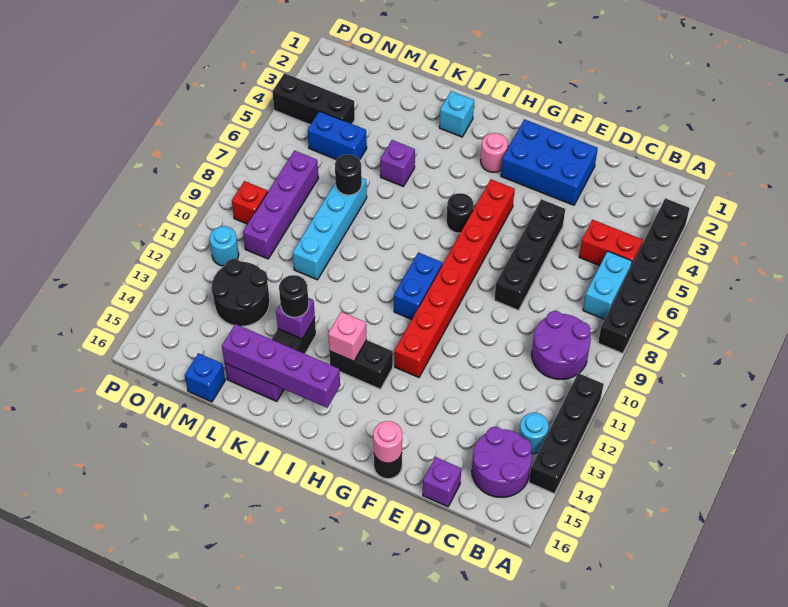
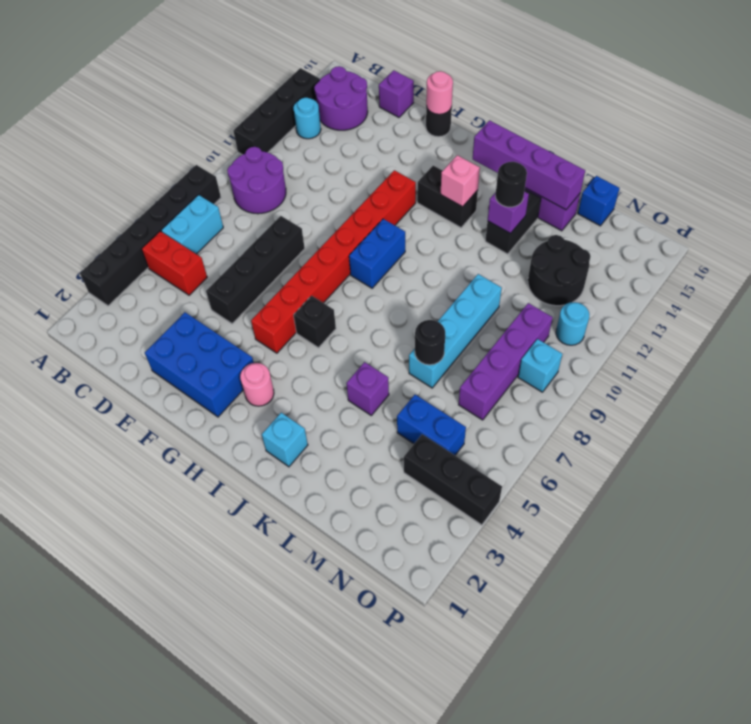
black 1x1 round brick [447,193,474,233] -> black 1x1 brick [294,296,336,348]
red 1x1 brick [232,181,268,224] -> cyan 1x1 brick [518,339,562,392]

